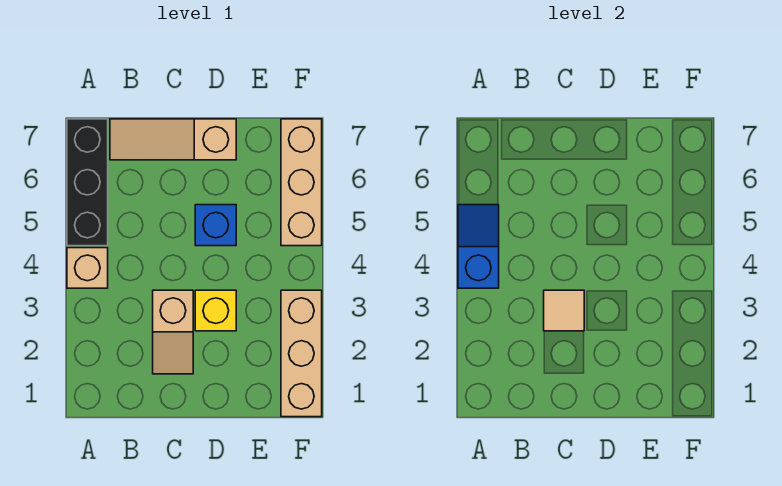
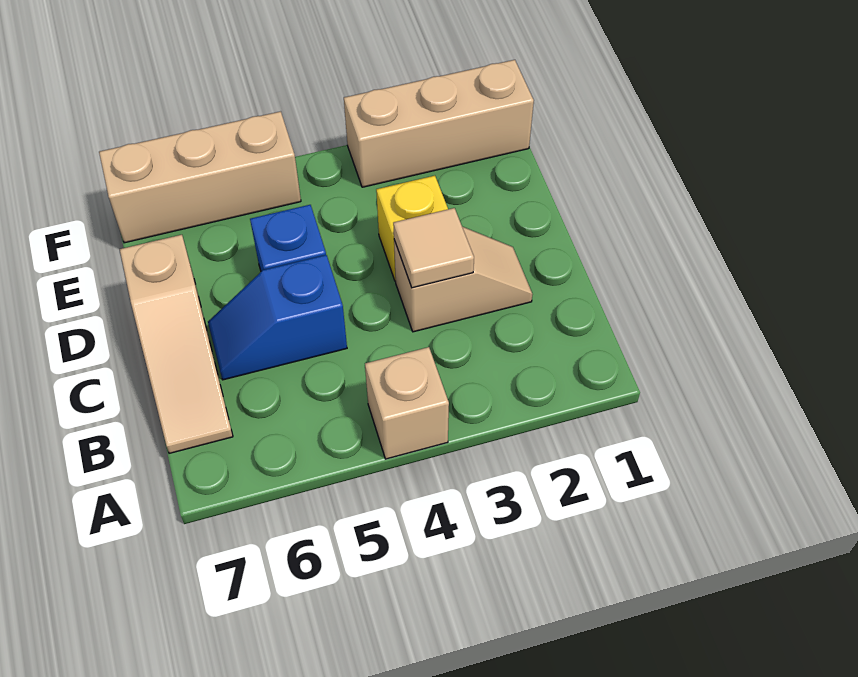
blue 1x2 slope [458,205,499,288] -> blue 1x2 slope moved to [208,255,347,380]
black 1x3 brick [67,119,108,246] -> none

